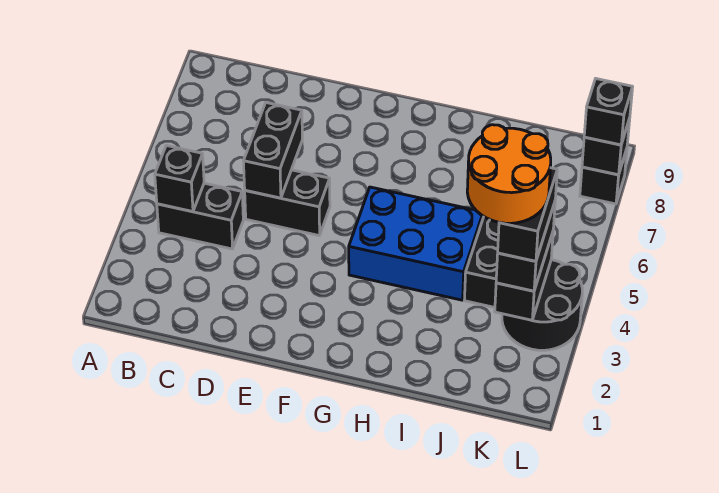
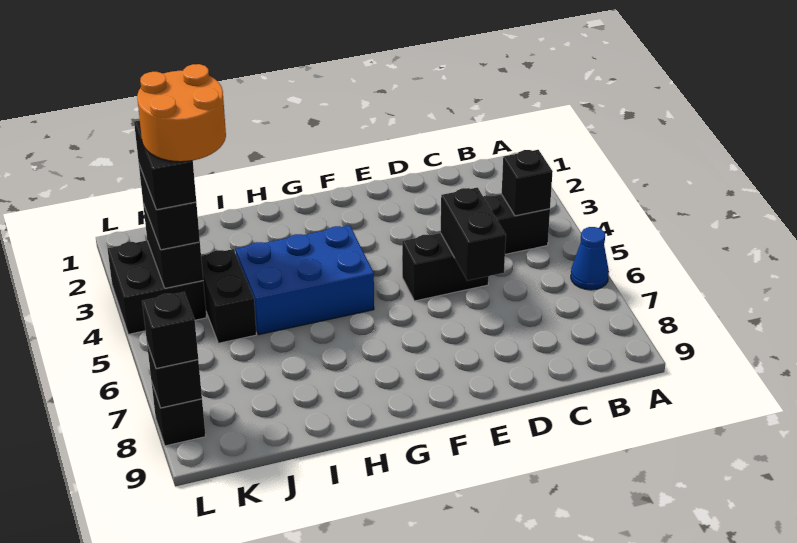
none -> blue 1x1 cone [571,227,609,290]
black 2x2 round brick [502,260,582,350] -> black 2x2 brick [108,240,207,334]

